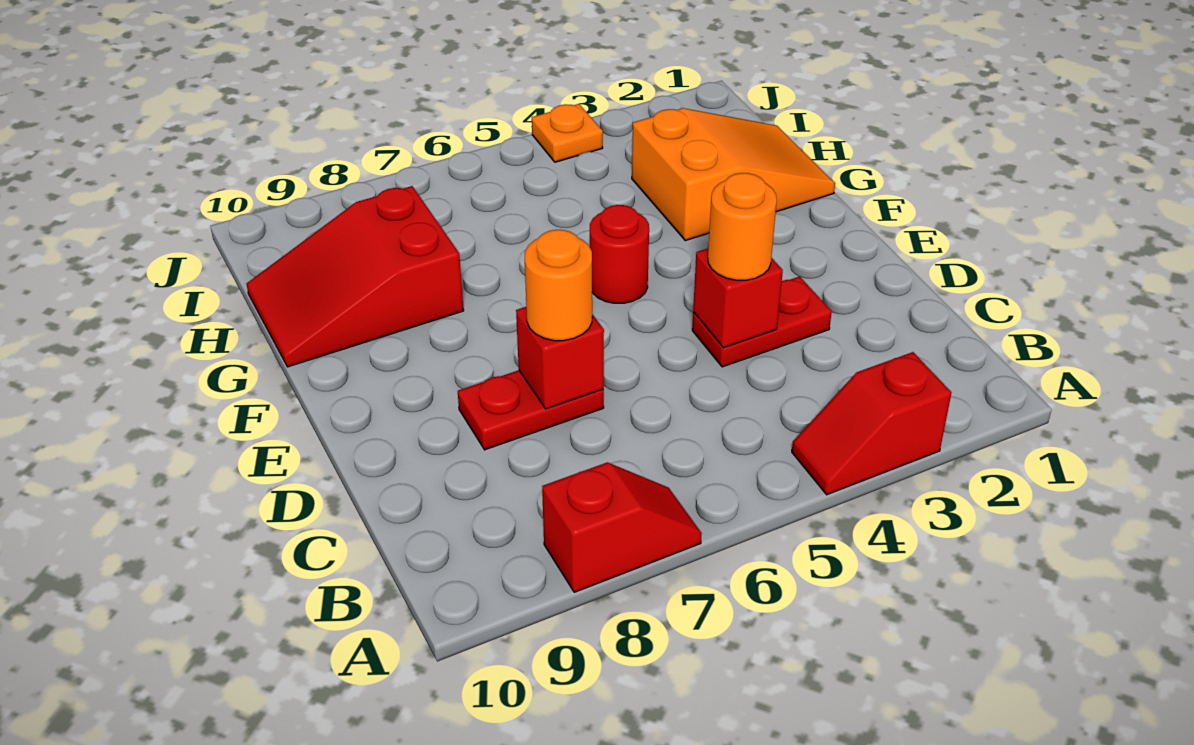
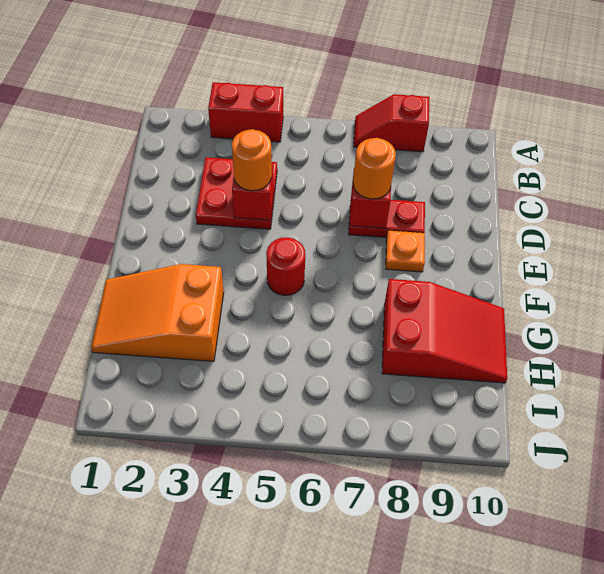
red 1x2 slope [792,352,951,495] -> red 1x2 brick [208,82,283,142]
red 1x2 plate [692,276,832,367] -> red 2x2 plate [196,157,277,229]
orange 1x1 plate [532,104,603,162] -> orange 1x1 plate moved to [386,230,425,272]

